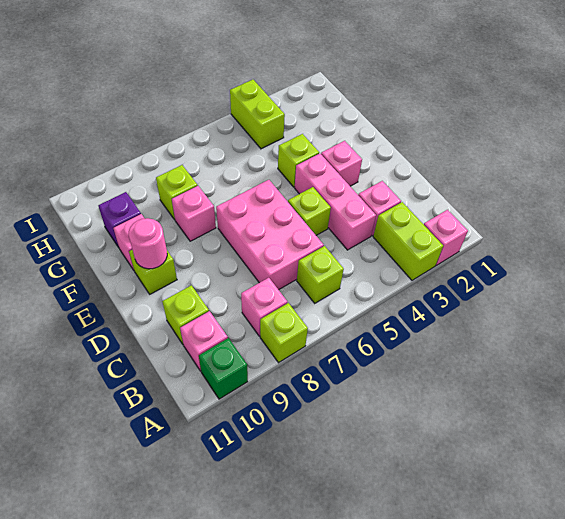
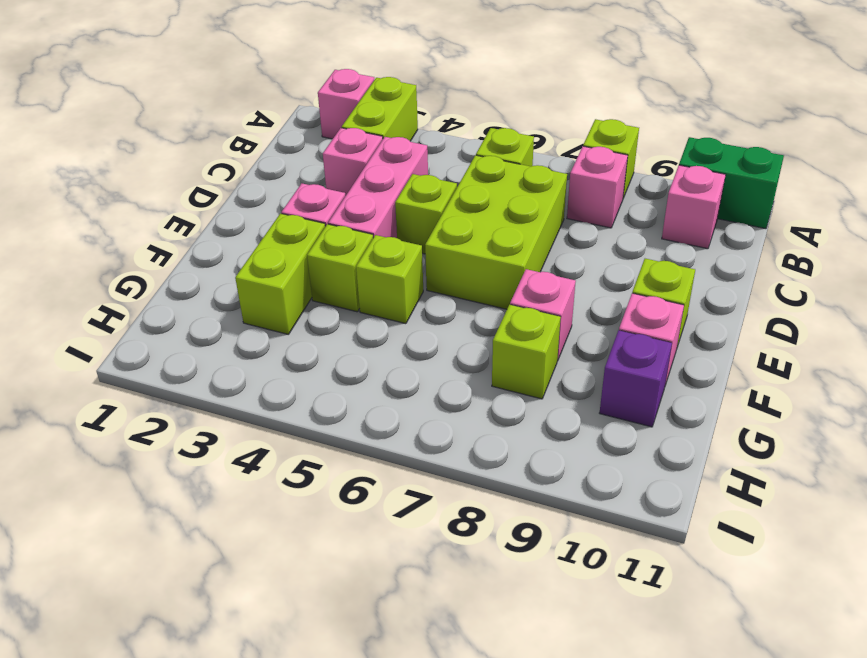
green 1x1 brick [199,338,248,399] -> green 1x2 brick [679,137,784,229]
pink 2x3 brick [216,180,324,290] -> lime 2x3 brick [425,155,567,309]
lime 1x1 brick [162,285,209,344] -> lime 1x1 brick moved to [356,235,423,324]
pink 1x1 round brick [129,218,167,269] -> none
lime 1x2 brick [230,80,285,149] -> lime 1x2 brick moved to [235,214,325,335]

